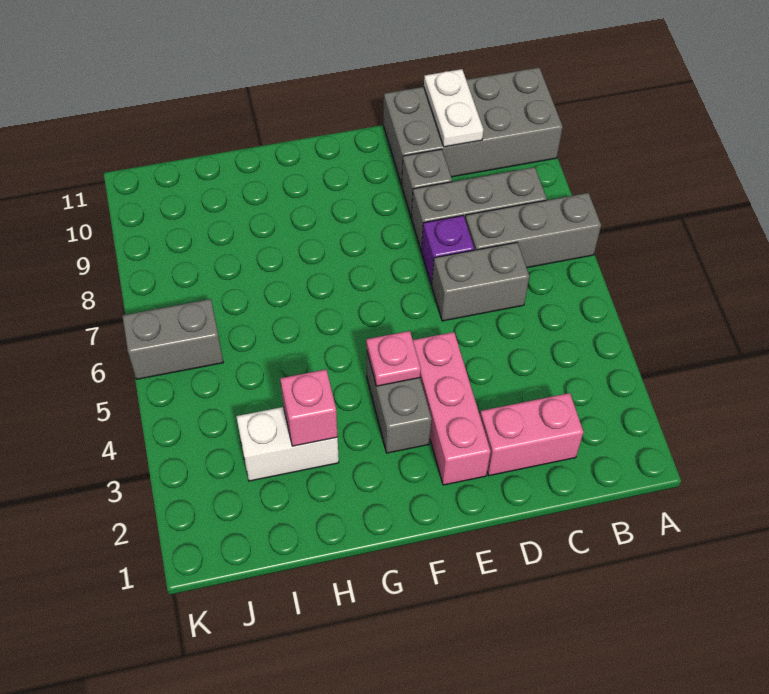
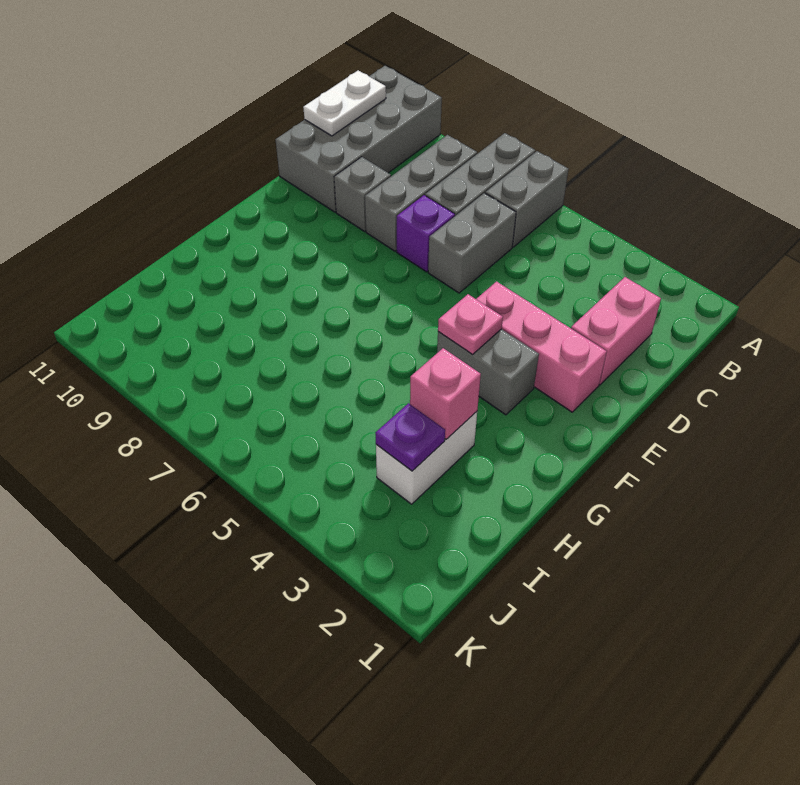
white 1x2 plate [424,69,483,147] -> white 1x2 plate turned to [303,70,386,136]
none -> purple 1x1 plate [375,403,445,471]
grey 1x2 brick [123,299,223,379] -> grey 1x2 brick moved to [486,151,568,247]

